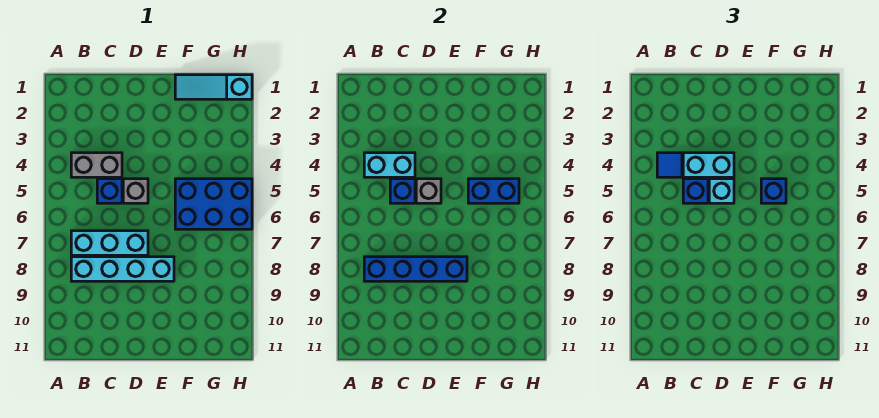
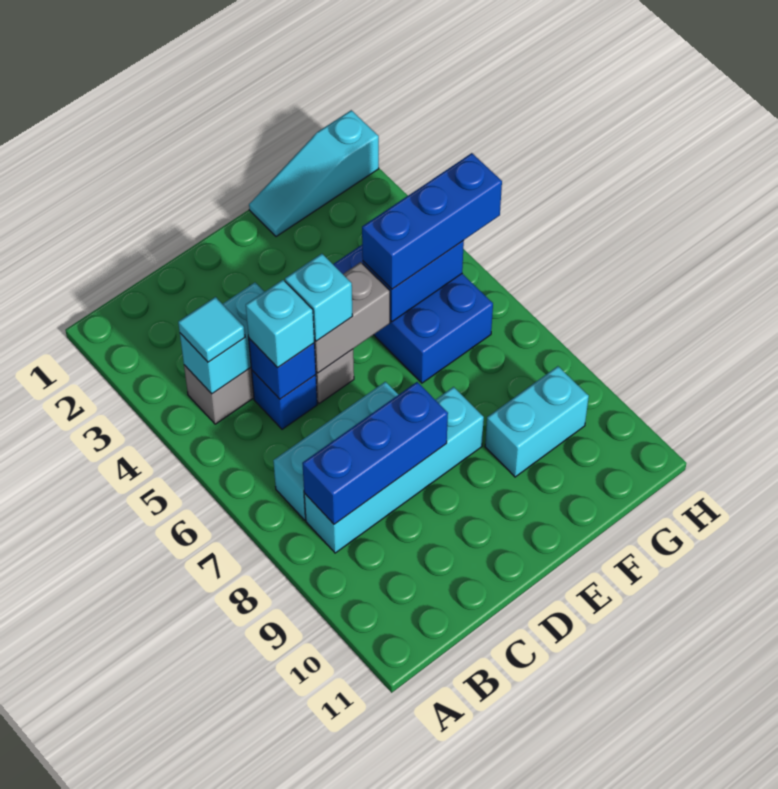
blue 1x1 tile [657,153,682,177] -> cyan 1x1 tile [178,297,245,362]
blue 1x4 brick [364,257,467,281] -> blue 1x3 brick [302,382,448,524]
cyan 1x2 brick [683,153,734,177] -> cyan 1x2 brick moved to [485,366,589,477]
blue 1x1 brick [683,179,708,203] -> cyan 1x1 brick [246,280,314,368]
grey 1x1 brick [416,179,441,203] -> grey 1x2 brick [314,262,390,373]
blue 2x3 brick [175,179,252,229] -> blue 2x3 brick turned to [333,245,493,383]
blue 1x1 brick [761,179,786,203] -> blue 1x3 brick [362,153,502,289]

